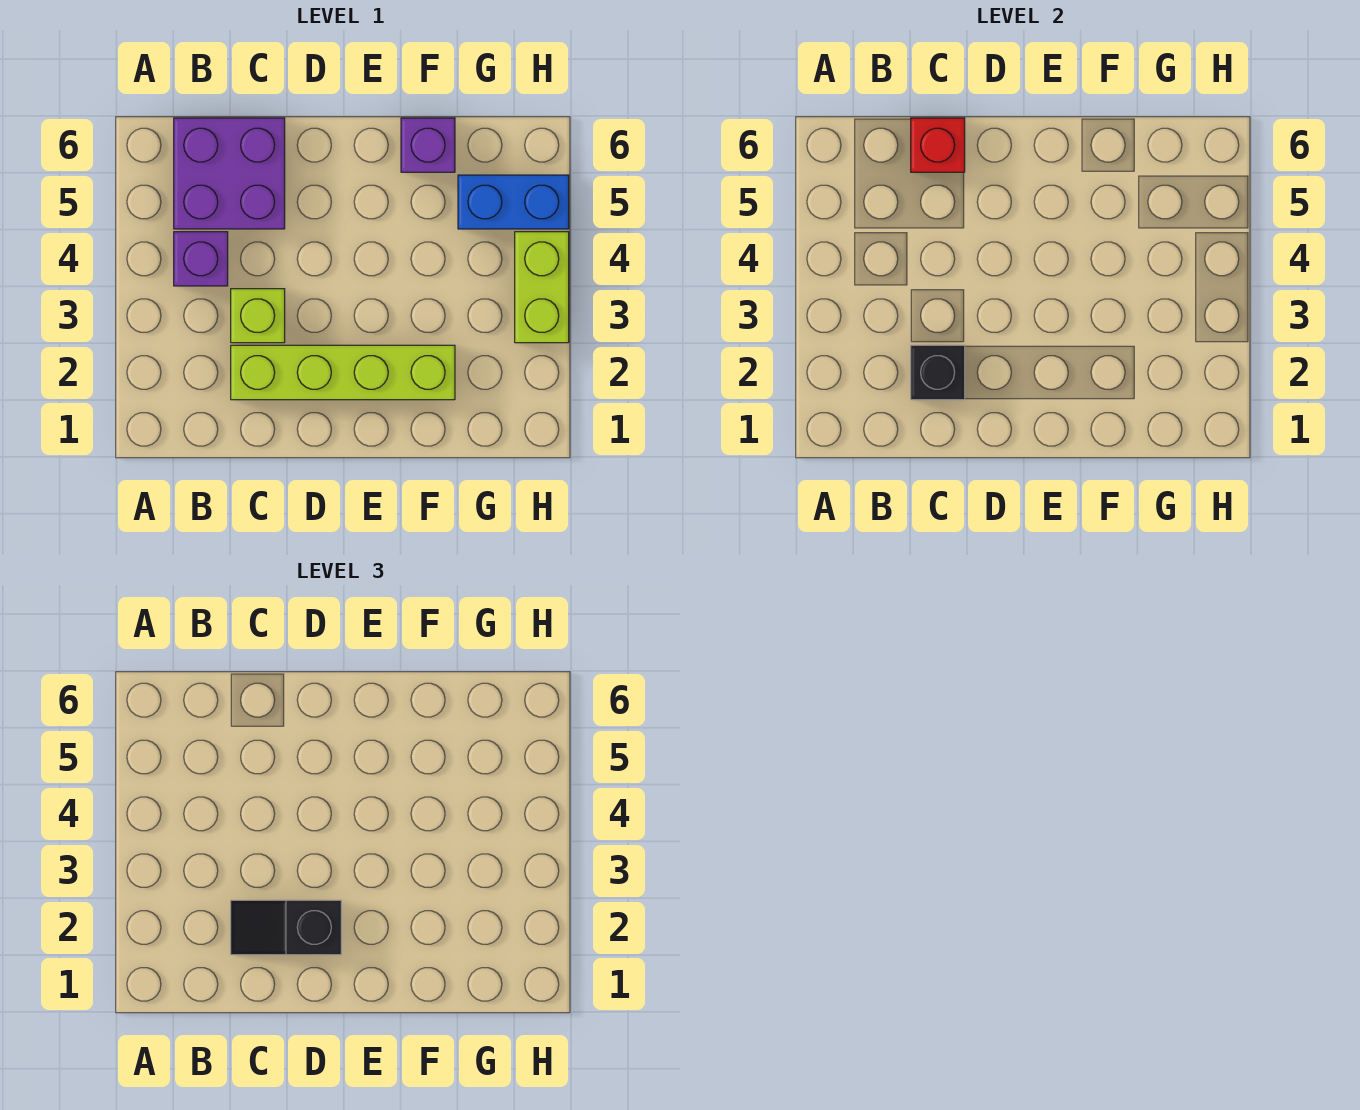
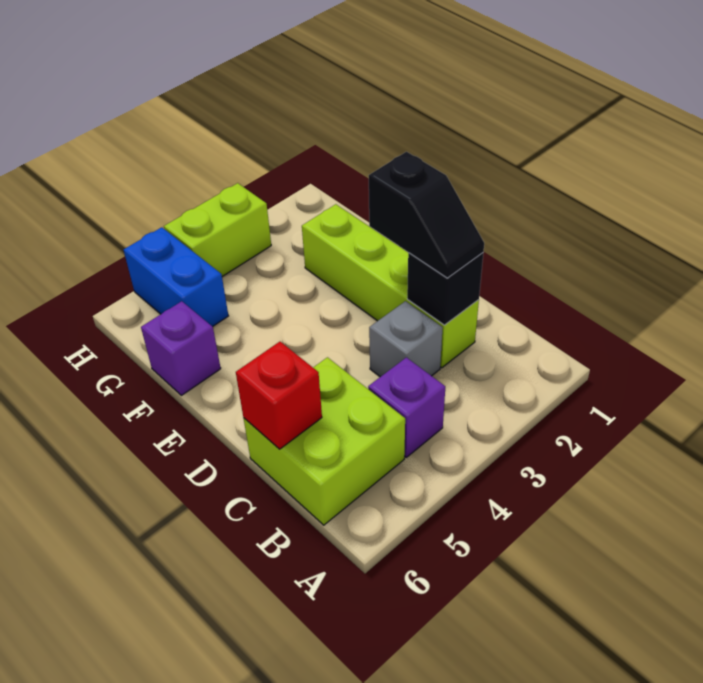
purple 2x2 brick [174,118,285,229] -> lime 2x2 brick [244,357,405,525]
lime 1x1 brick [231,289,285,343] -> grey 1x1 brick [369,301,443,377]

